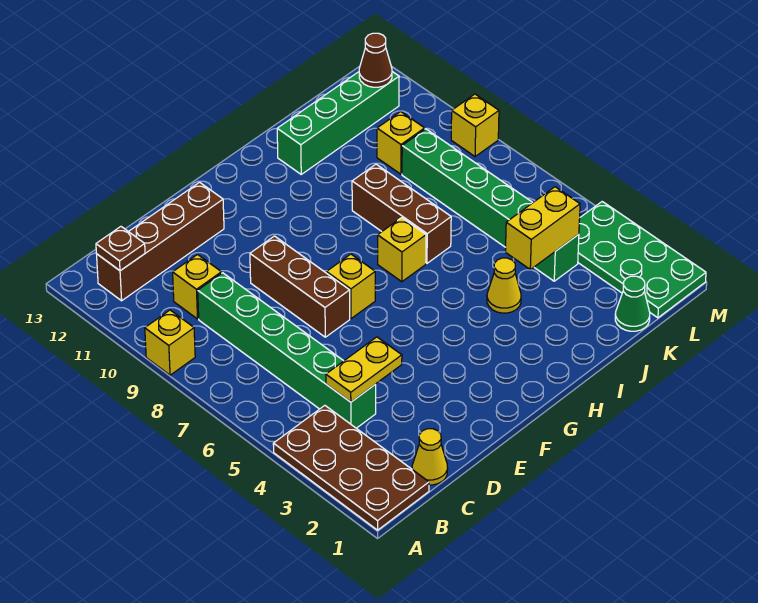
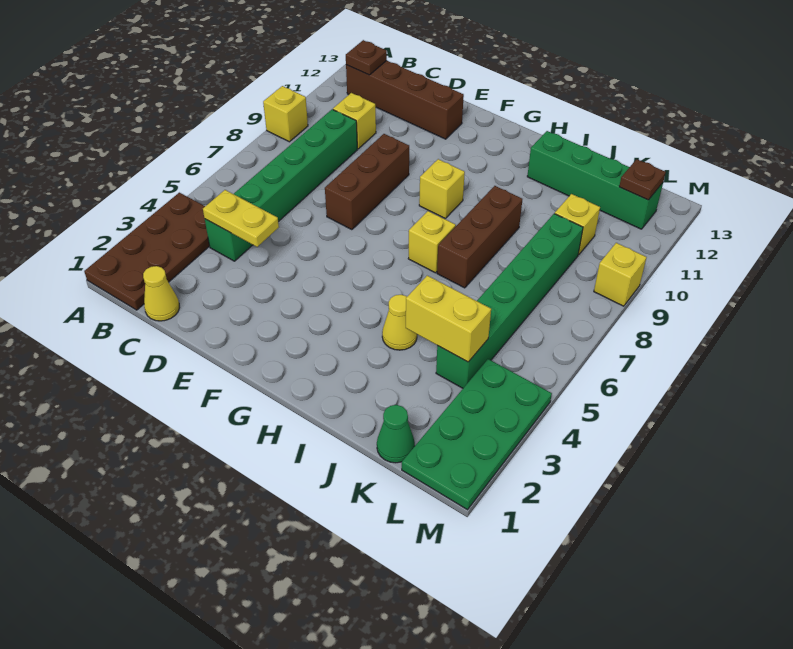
yellow 1x1 brick [326,254,375,319] -> yellow 1x1 brick moved to [419,159,465,218]
brown 1x1 cone [359,33,392,87] -> brown 1x1 plate [619,159,666,200]

